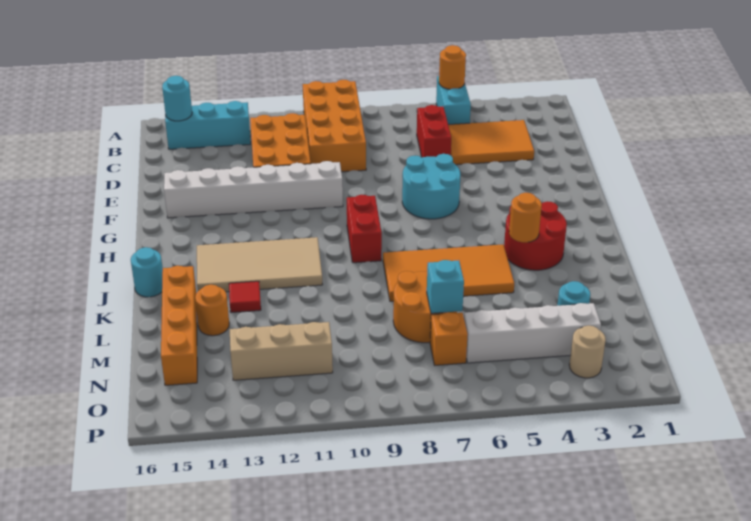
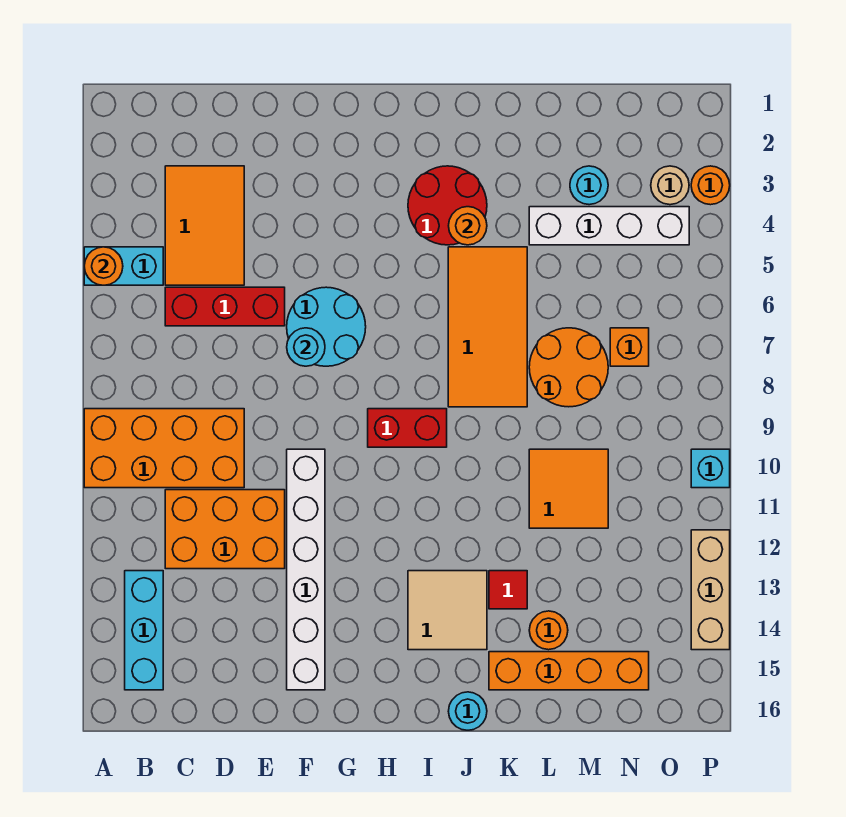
cyan 1x1 round brick [162,76,192,121] -> cyan 1x1 round brick moved to [287,328,325,366]
red 1x2 brick [417,105,451,157] -> red 1x3 brick [165,287,285,326]
tan 2x4 tile [197,237,323,292] -> tan 2x2 tile [408,571,487,650]
none -> orange 2x2 tile [529,449,608,528]
cyan 1x1 brick [427,260,464,313] -> cyan 1x1 brick moved to [691,449,730,488]
white 1x4 brick [464,303,601,363] -> white 1x4 brick turned to [529,207,689,245]
tan 1x3 brick [230,322,333,380] -> tan 1x3 brick moved to [691,530,730,650]
none -> orange 1x1 round brick [691,166,730,205]

